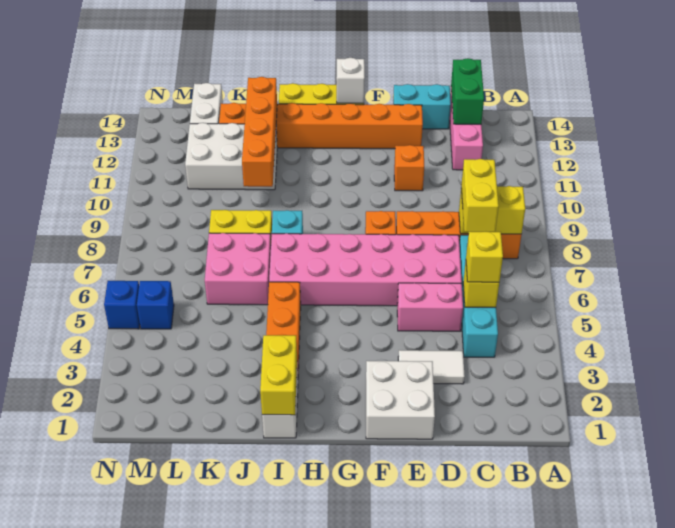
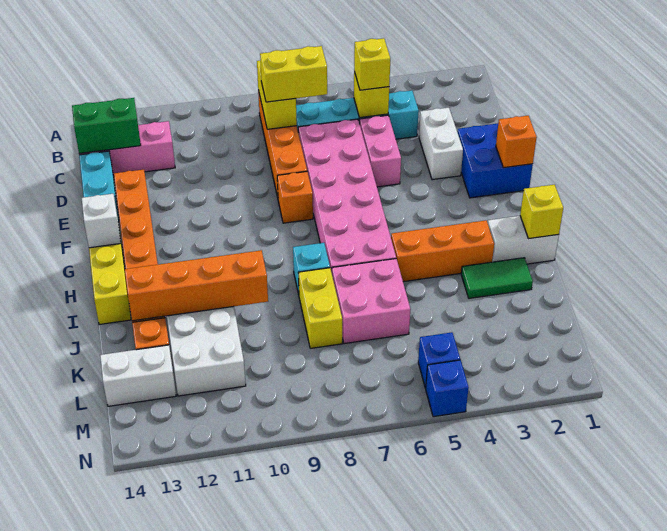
white 1x2 tile [398,350,464,384] -> white 1x2 brick [419,108,463,180]
white 2x2 brick [366,361,435,439] -> blue 2x2 brick [457,124,533,198]
orange 1x1 brick [394,145,424,191] -> orange 1x1 brick moved to [496,116,537,168]
yellow 1x2 brick [260,335,297,415] -> yellow 1x1 brick [520,185,563,239]
none -> green 1x2 tile [461,258,533,298]

